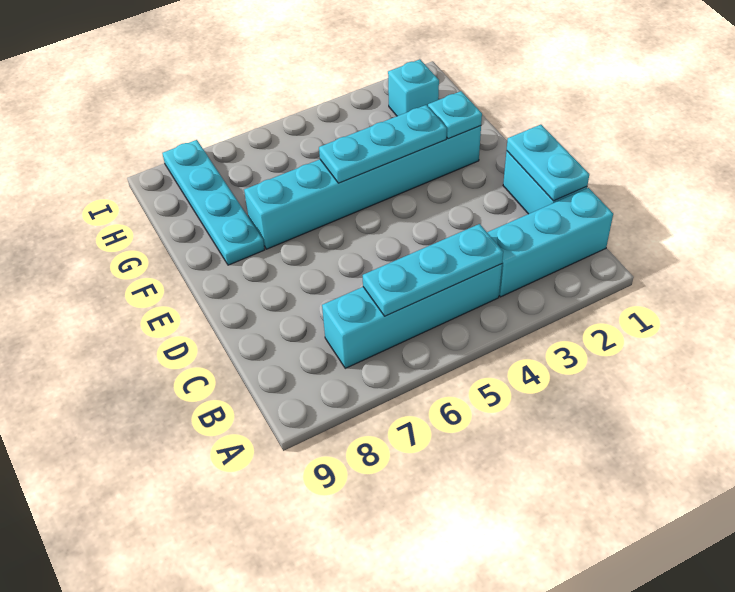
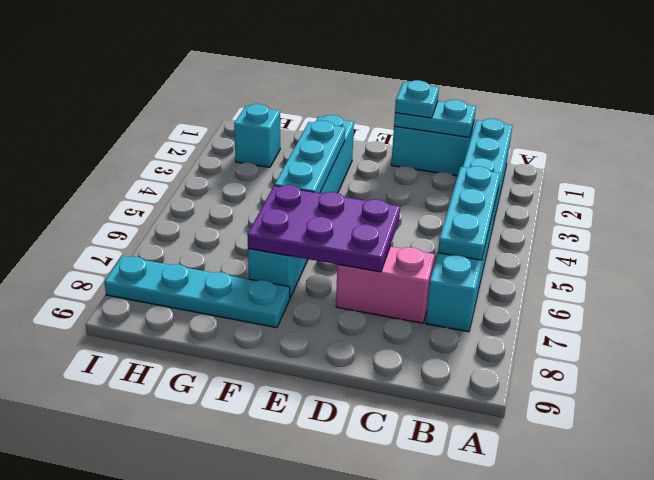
none -> pink 1x2 brick [336,246,435,323]
none -> purple 2x3 plate [247,185,400,272]
cyan 1x1 plate [428,91,482,139] -> cyan 1x1 plate moved to [395,80,439,118]

